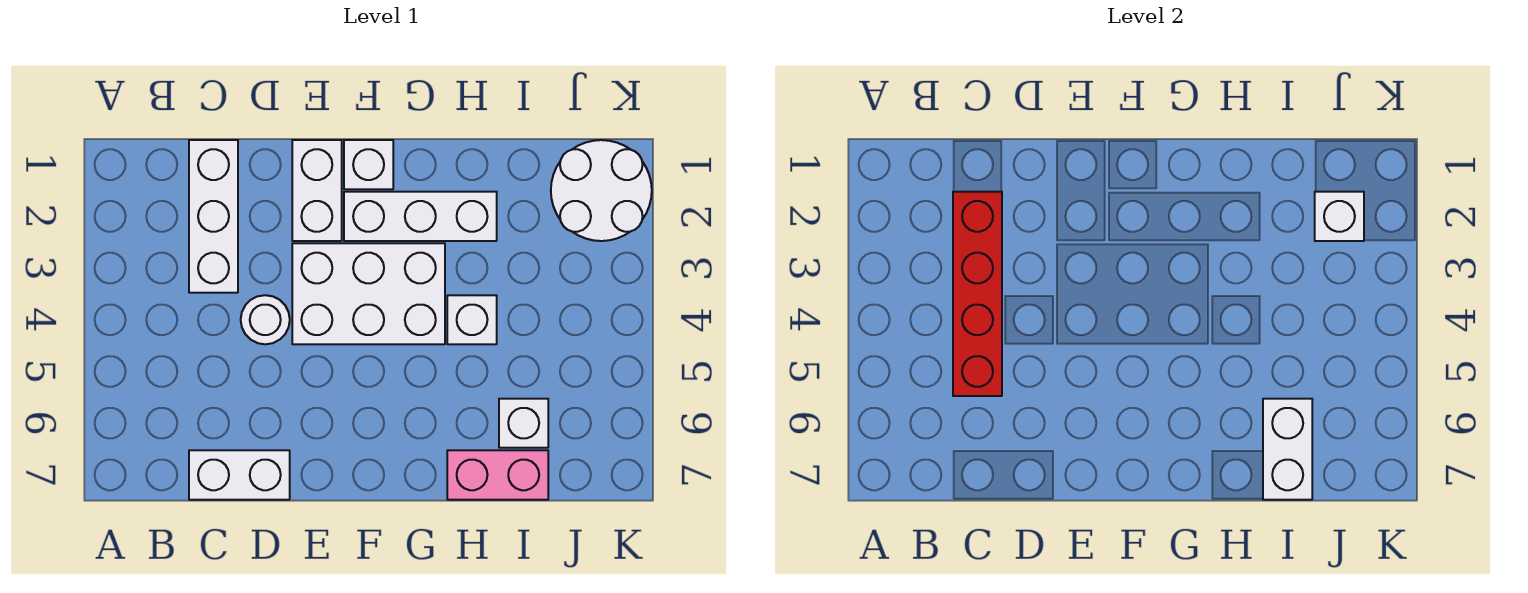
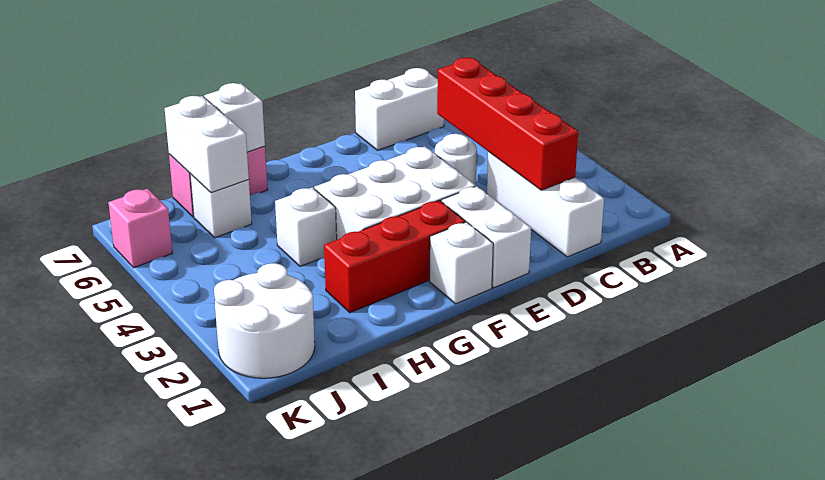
white 1x3 brick [344,192,497,241] -> red 1x3 brick [324,201,465,313]
white 1x1 brick [1315,192,1364,241] -> white 1x1 brick moved to [204,83,265,152]
none -> pink 1x1 brick [108,189,172,268]

